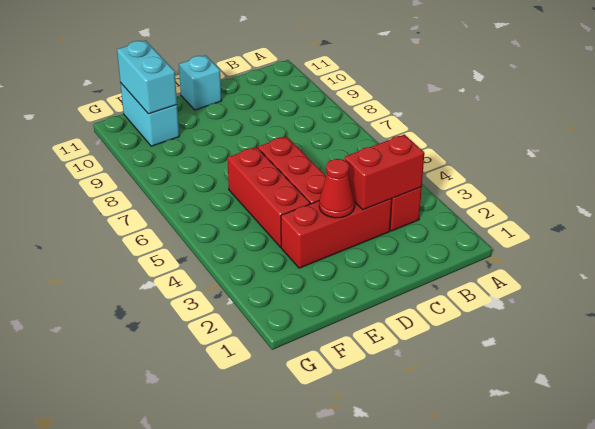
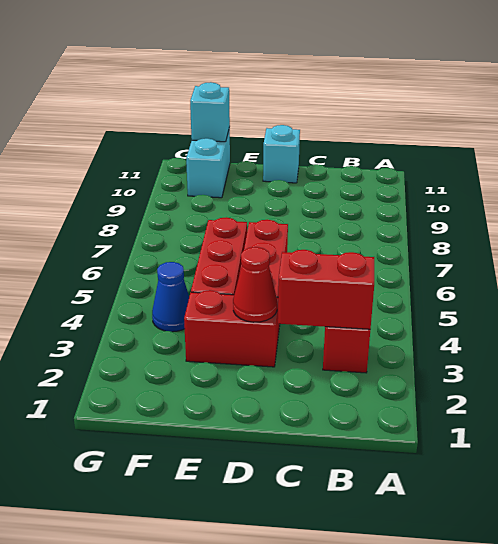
red 1x3 brick [281,199,392,268] -> red 1x2 brick [184,290,278,367]
none -> blue 1x1 cone [152,262,189,332]
cyan 1x2 brick [117,41,177,114] -> cyan 1x1 brick [190,82,230,142]

